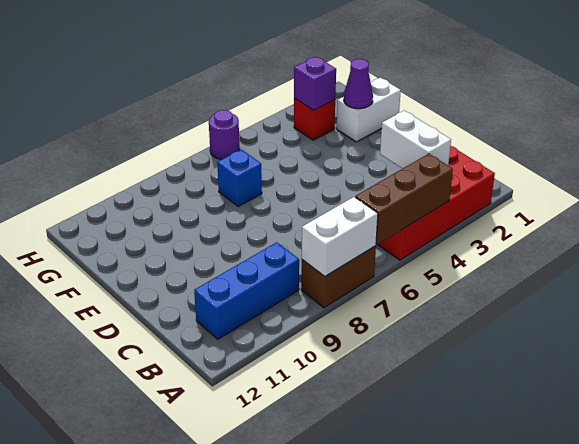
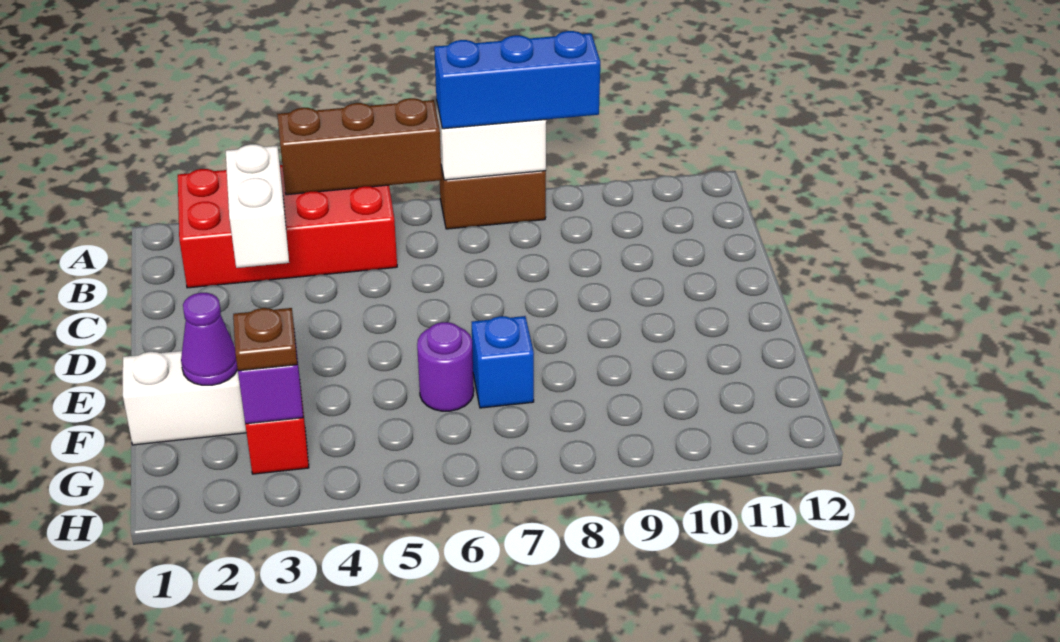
blue 1x3 brick [194,242,299,339] -> blue 1x3 brick moved to [434,31,600,129]
none -> brown 1x1 plate [233,308,297,371]
purple 1x1 round brick [209,110,240,159] -> purple 1x1 round brick moved to [417,322,474,411]

